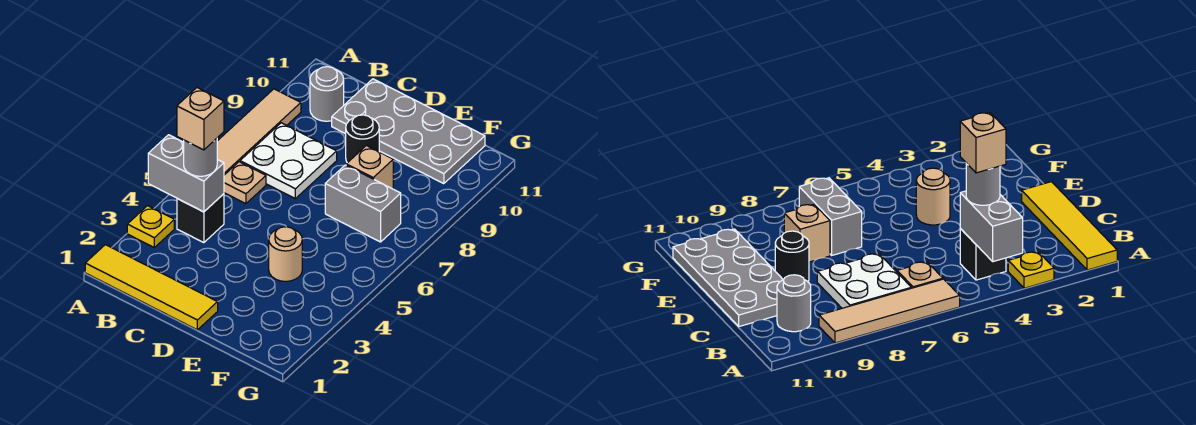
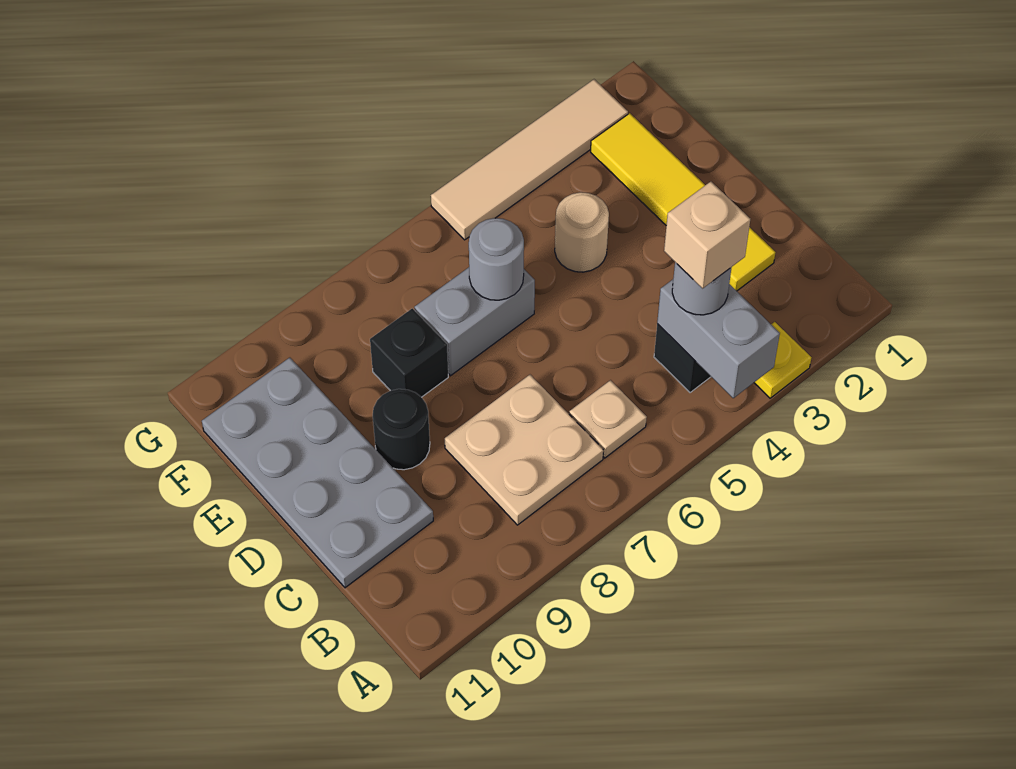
yellow 1x4 tile [85,245,218,330] -> yellow 1x4 tile moved to [591,113,776,291]
tan 1x4 tile [217,89,301,175] -> tan 1x4 tile moved to [431,79,628,240]
white 2x2 plate [240,123,337,199] -> tan 2x2 plate [445,375,603,525]
grey 1x1 round brick [310,67,344,121] -> grey 1x1 round brick moved to [469,218,524,300]
grey 1x2 brick [325,165,401,242] -> grey 1x2 brick turned to [414,267,535,376]
tan 1x1 brick [346,146,393,189] -> black 1x1 brick [370,308,448,397]

